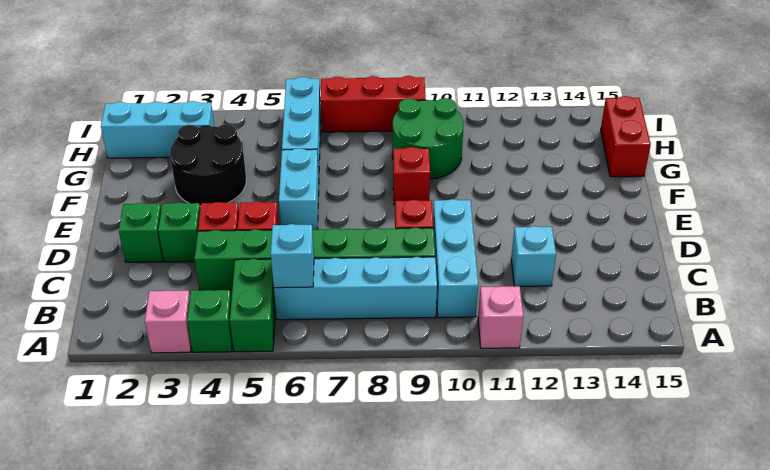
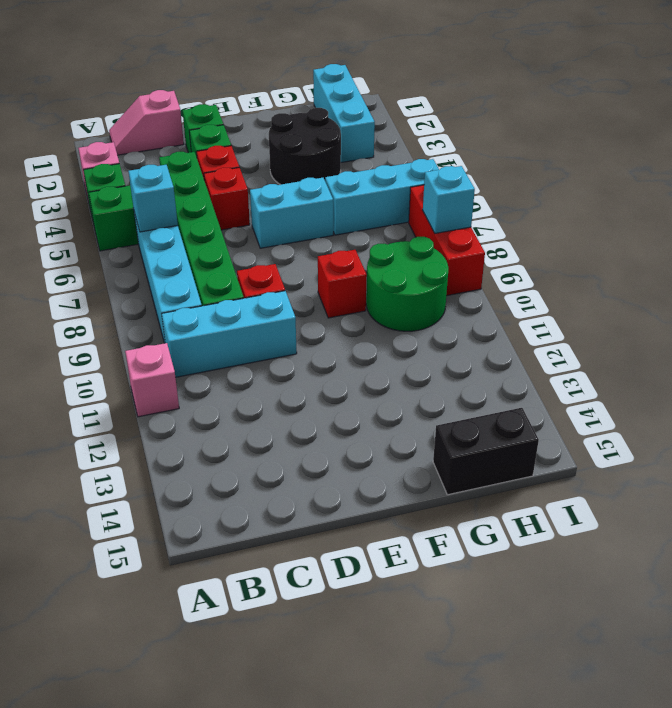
none -> pink 1x2 slope [109,90,184,155]
cyan 1x1 brick [511,226,556,286] -> cyan 1x1 brick moved to [423,166,475,233]
red 1x2 brick [601,96,651,177] -> black 1x2 brick [433,408,539,495]

